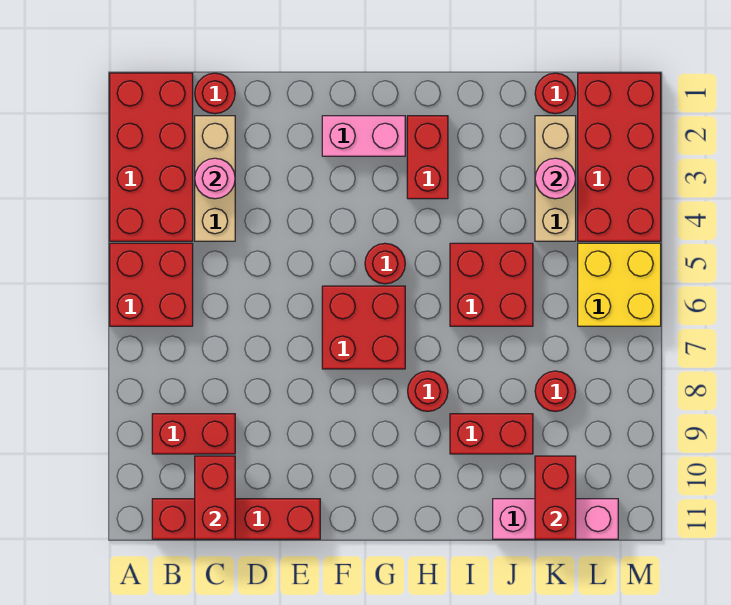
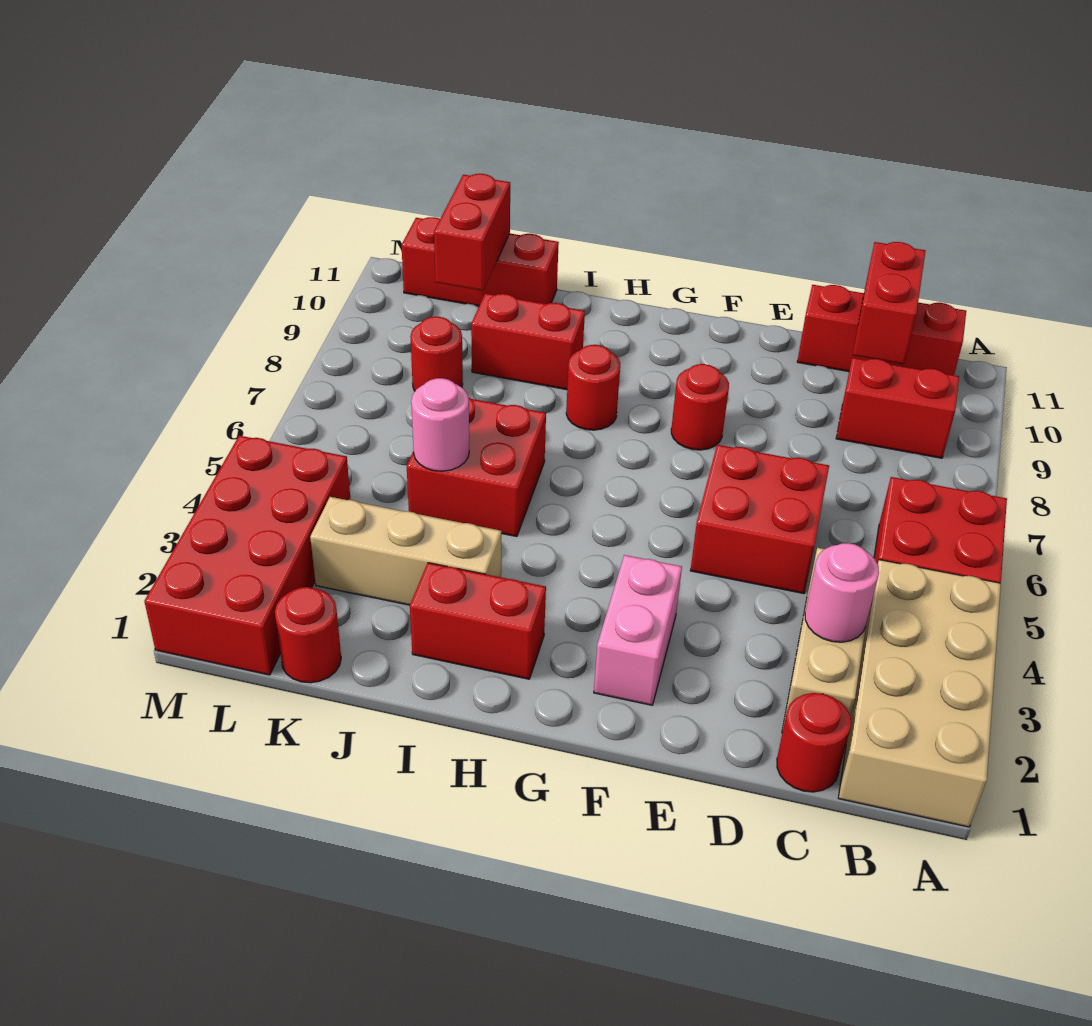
red 2x4 brick [110,73,193,241] -> tan 2x4 brick [838,560,1001,827]
red 1x4 brick [152,499,320,539] -> red 1x3 brick [797,285,966,375]
pink 1x2 brick [322,116,405,156] -> pink 1x2 brick turned to [594,555,682,705]
red 2x2 brick [322,286,405,369] -> red 2x2 brick moved to [690,445,829,594]
red 1x1 round brick [365,243,405,284] -> red 1x1 round brick moved to [671,364,729,450]
red 1x2 brick [407,116,448,199] -> red 1x2 brick turned to [410,563,546,679]
pink 1x3 brick [493,499,618,539] -> red 1x3 brick [402,217,559,306]
tan 1x3 brick [535,116,576,241] -> tan 1x3 brick turned to [310,497,501,605]
pink 1x1 round brick [535,158,576,199] -> pink 1x1 round brick moved to [411,378,469,471]
yellow 2x2 brick [578,243,661,326] -> none

